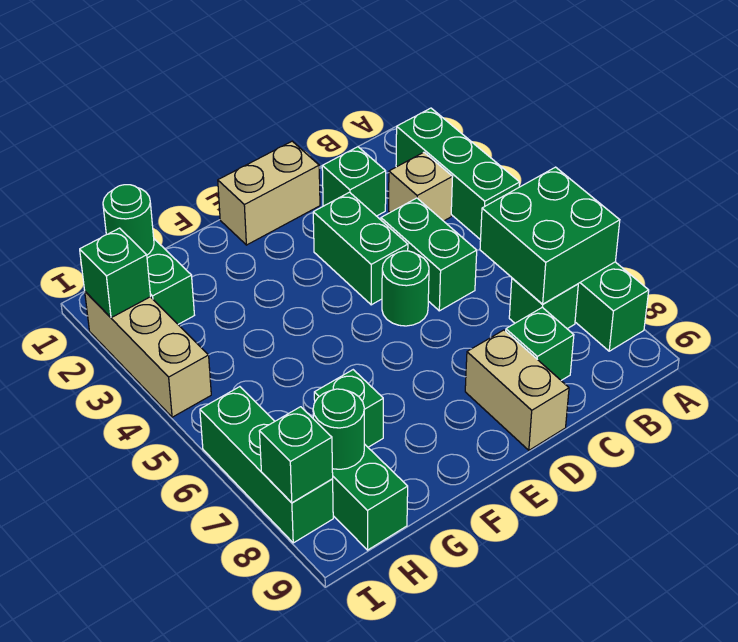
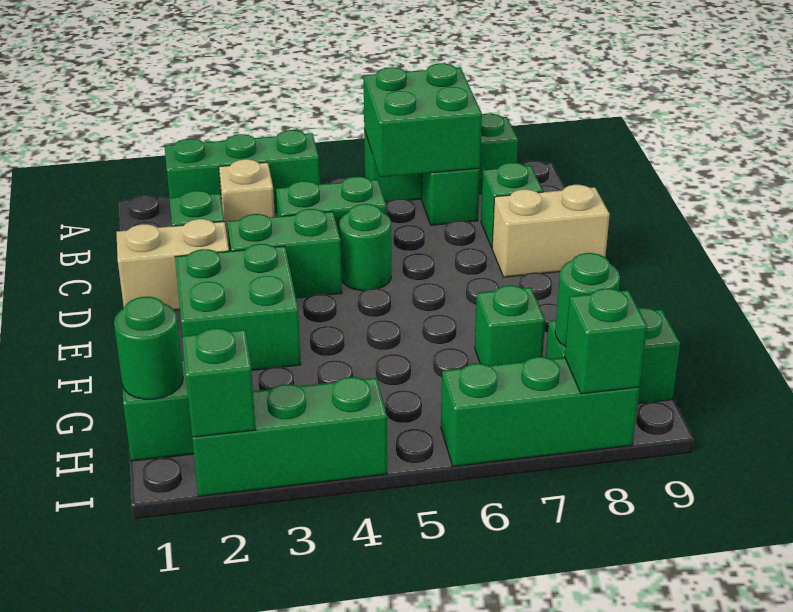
tan 1x2 brick [218,141,320,245] -> tan 1x2 brick turned to [116,219,229,310]
none -> green 2x2 brick [175,244,301,370]
tan 1x3 brick [85,292,211,417] -> green 1x3 brick [192,377,387,496]

